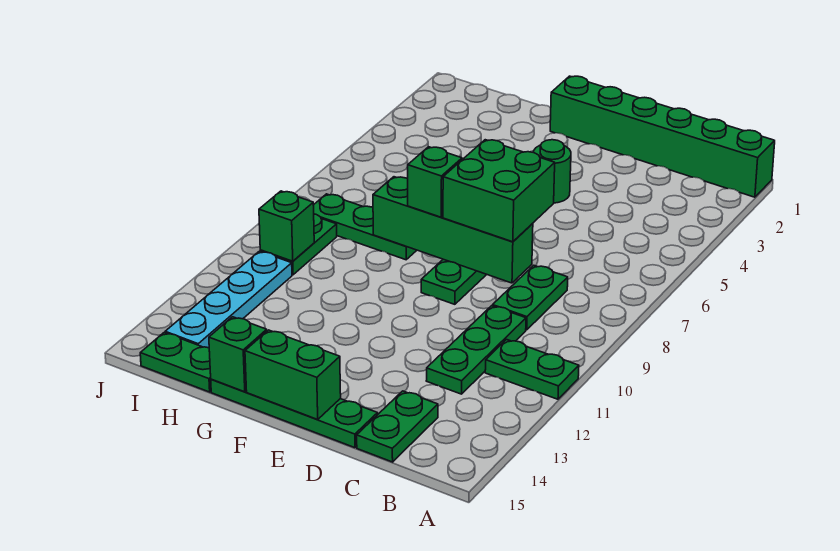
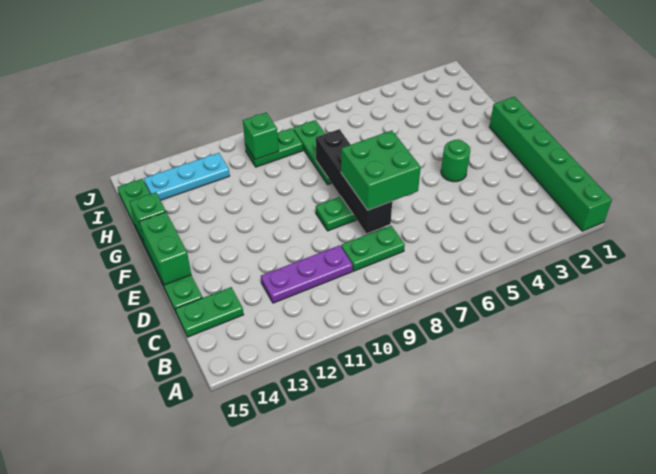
green 1x2 plate [485,340,579,399] -> none
green 1x3 plate [426,306,526,394] -> purple 1x3 plate [261,245,353,303]
green 1x4 brick [373,177,533,283] -> black 1x4 brick [316,129,392,233]
green 1x1 brick [408,147,462,217] -> none
cyan 1x4 plate [165,251,292,348] -> cyan 1x3 plate [144,153,230,200]

